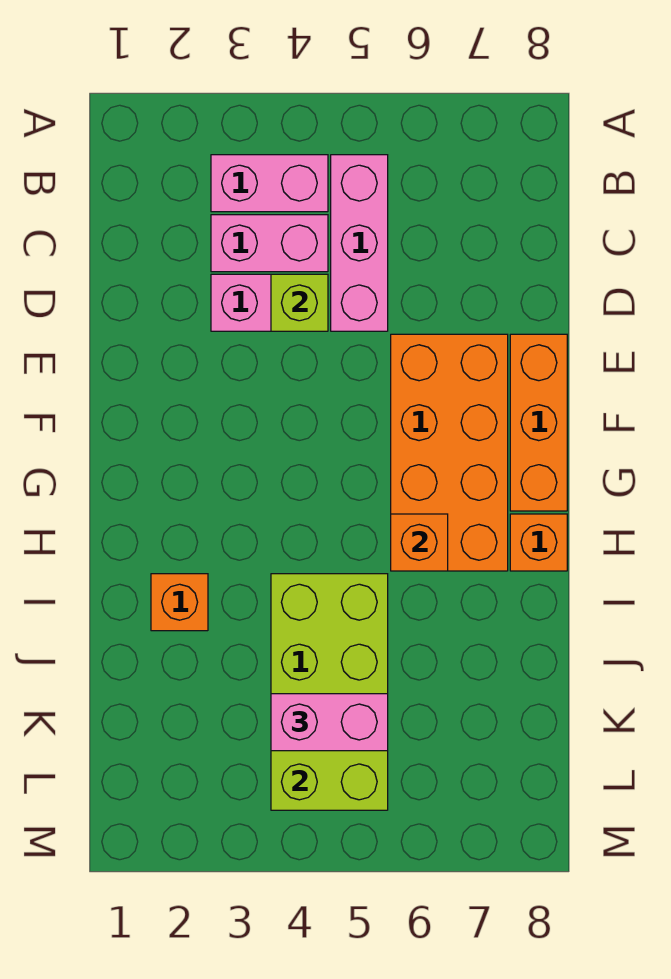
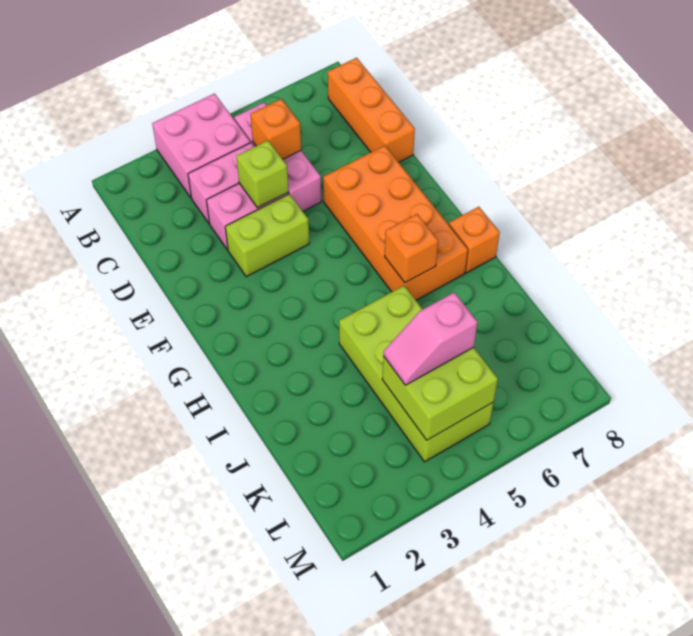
pink 1x2 brick [211,155,328,212] -> pink 2x2 brick [152,94,250,198]
none -> lime 1x2 brick [225,194,309,277]
orange 1x3 brick [510,334,567,511] -> orange 1x3 brick moved to [328,58,415,162]
orange 1x1 brick [151,574,208,631] -> orange 1x1 brick moved to [250,99,301,159]
pink 1x2 brick [271,694,388,751] -> pink 1x2 slope [383,292,477,385]

